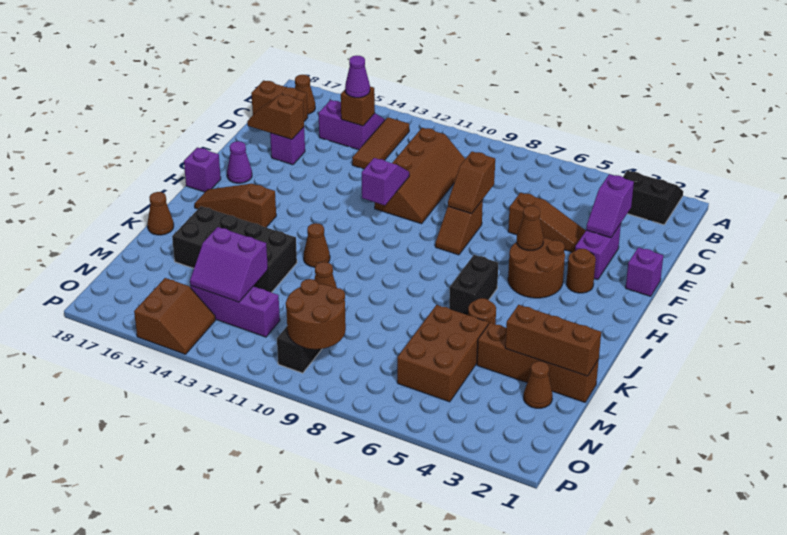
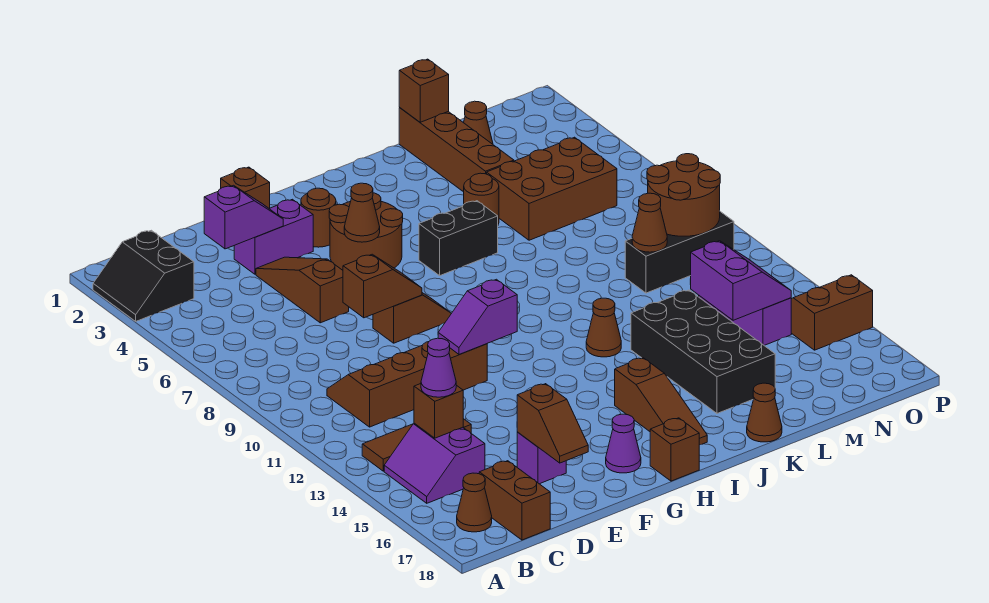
purple 1x1 brick [626,247,663,296] -> brown 1x1 brick [221,167,270,208]
purple 1x1 brick [184,147,221,192] -> brown 1x1 brick [650,418,699,481]
brown 1x3 brick [505,305,601,376] -> brown 1x1 brick [399,59,449,122]

